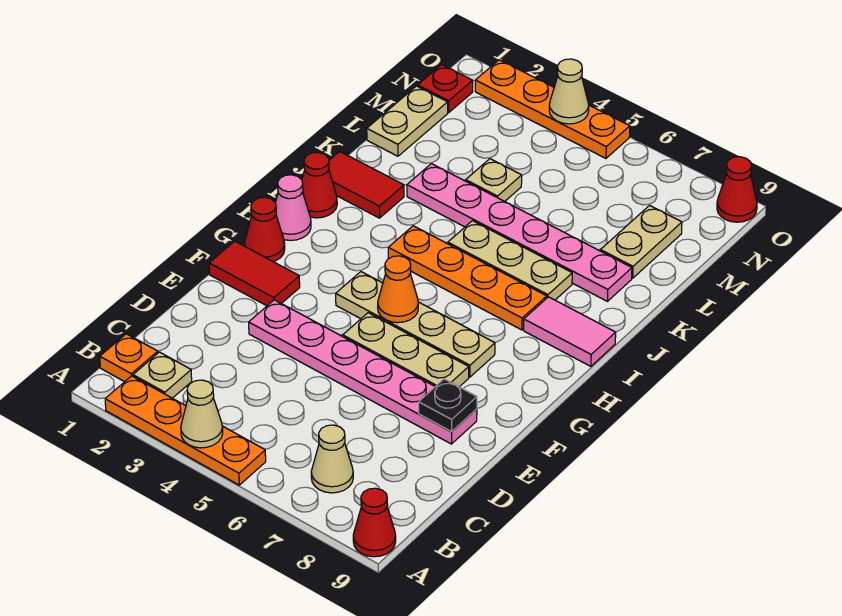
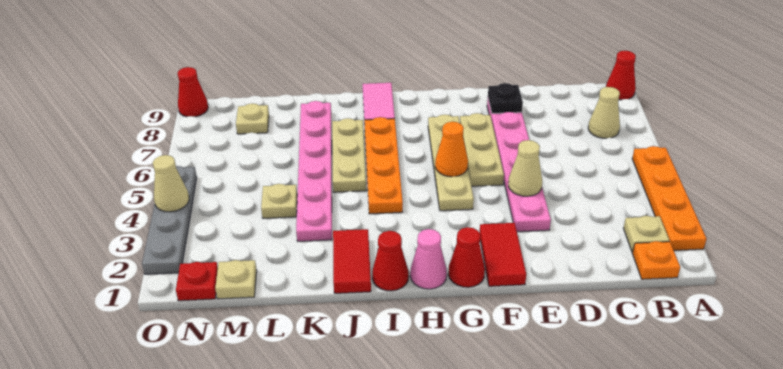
tan 1x1 cone [181,380,223,448] -> tan 1x1 cone moved to [508,140,542,196]
tan 1x2 plate [367,86,448,156] -> tan 1x1 plate [215,260,257,299]
tan 1x2 plate [601,205,682,278] -> tan 1x1 plate [236,104,269,134]
orange 1x4 plate [475,60,630,158] -> grey 1x4 plate [142,166,197,274]

